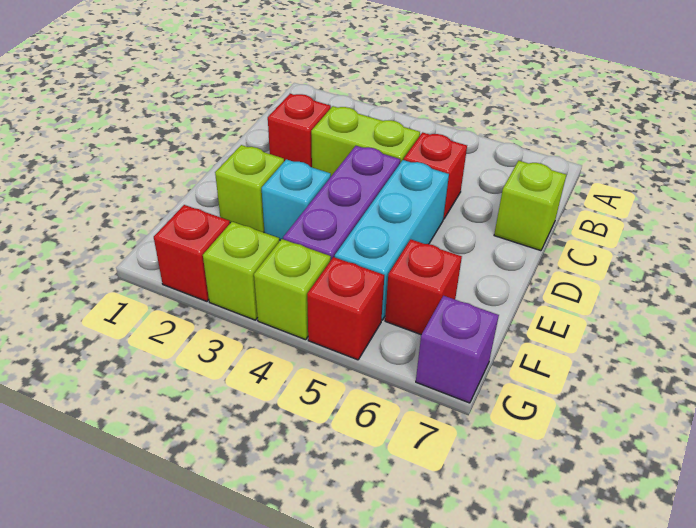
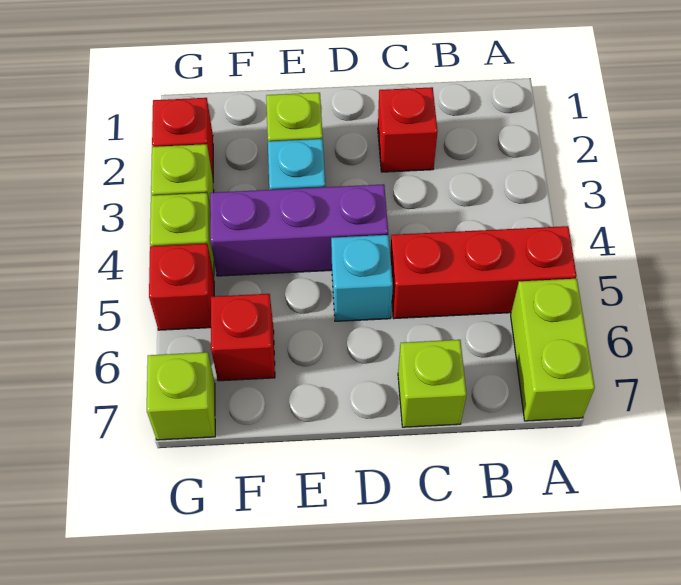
lime 1x2 brick [311,106,420,176] -> lime 1x2 brick moved to [511,279,595,421]
red 1x1 brick [404,132,467,219] -> red 1x3 brick [390,226,577,319]
cyan 1x3 brick [335,160,449,320] -> cyan 1x1 brick [331,235,393,321]
purple 1x1 brick [416,296,499,403] -> lime 1x1 brick [147,352,215,440]

